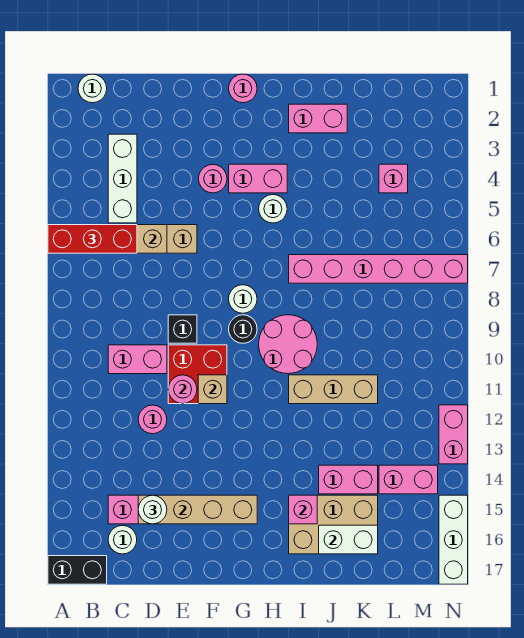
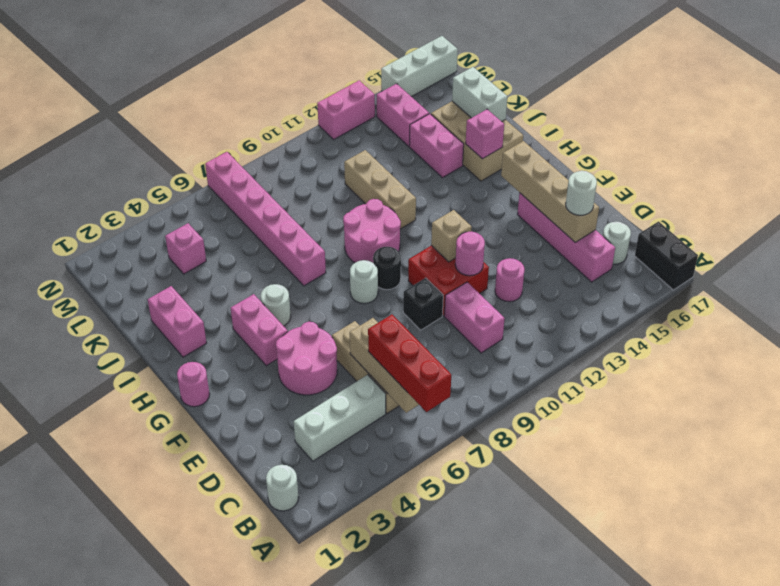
pink 1x1 round brick [198,164,227,193] -> pink 2x2 round brick [276,322,337,395]

